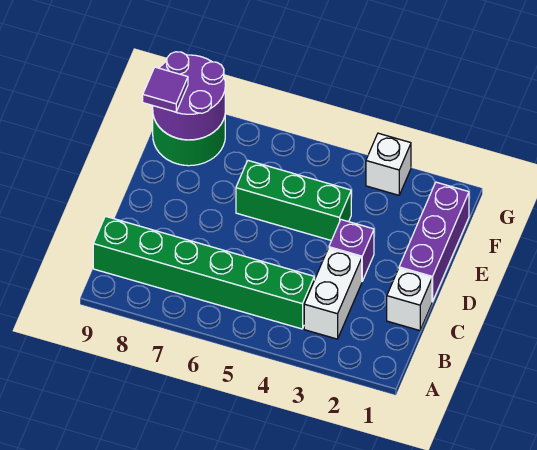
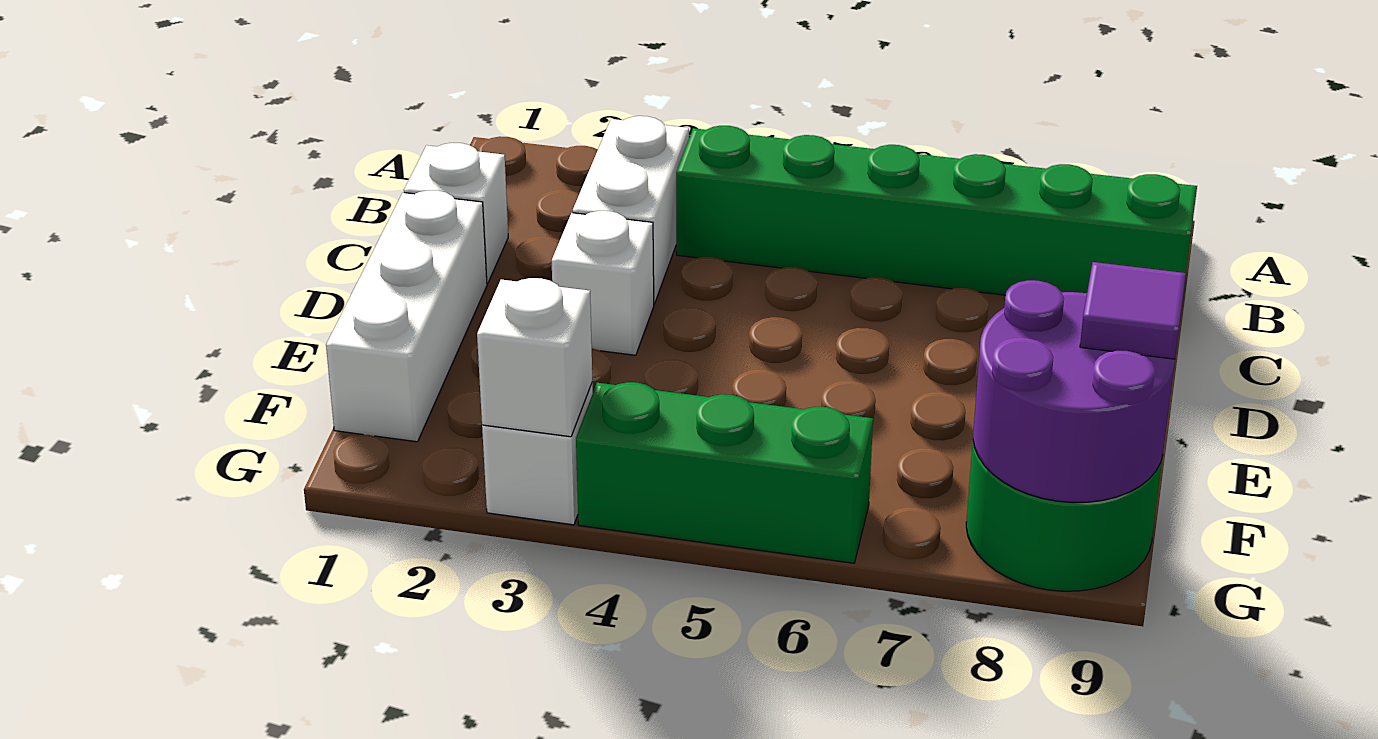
purple 1x3 brick [399,182,469,302] -> white 1x3 brick [326,190,487,442]
purple 1x1 brick [329,220,374,281] -> white 1x1 brick [551,211,654,355]
green 1x3 brick [236,161,351,241] -> green 1x3 brick moved to [576,382,873,563]
none -> white 1x1 brick [477,278,592,437]

